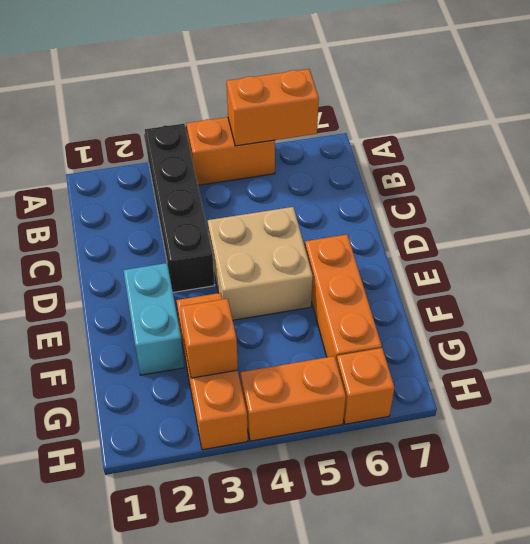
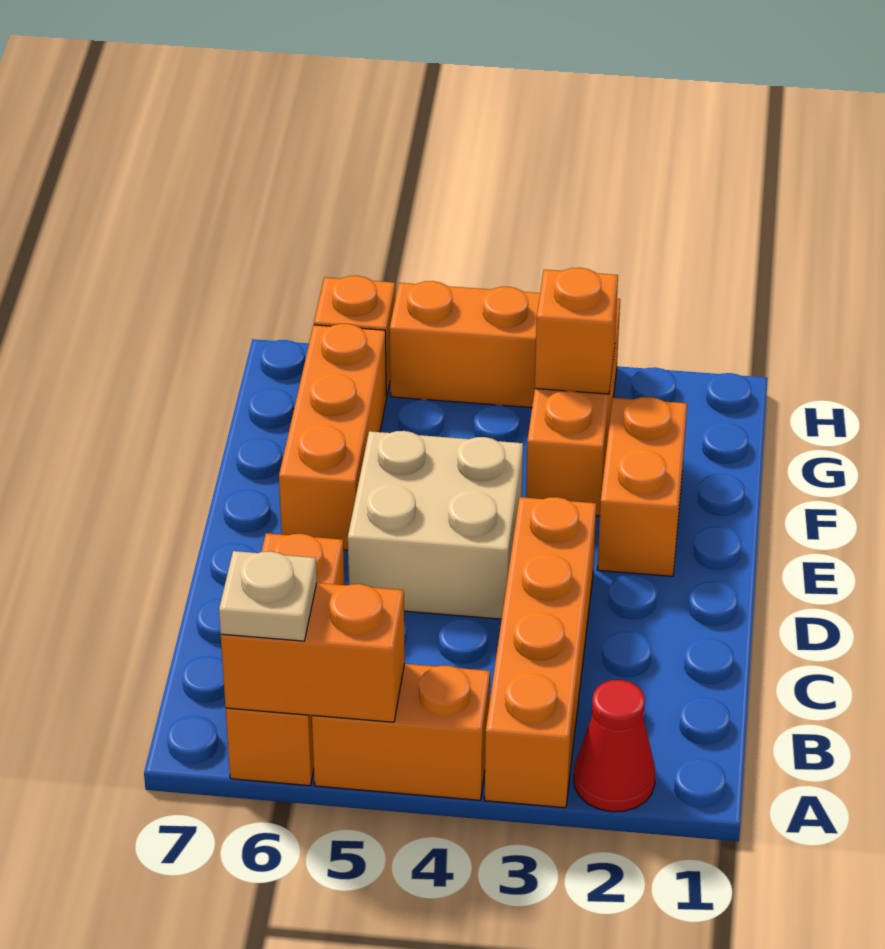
none -> red 1x1 cone [574,680,656,812]
black 1x4 brick [145,124,215,292] -> orange 1x4 brick [485,497,596,808]
none -> orange 1x3 brick [226,533,345,786]
none -> tan 1x1 plate [219,551,317,641]
cyan 1x2 brick [123,263,184,375] -> orange 1x2 brick [597,397,687,576]

